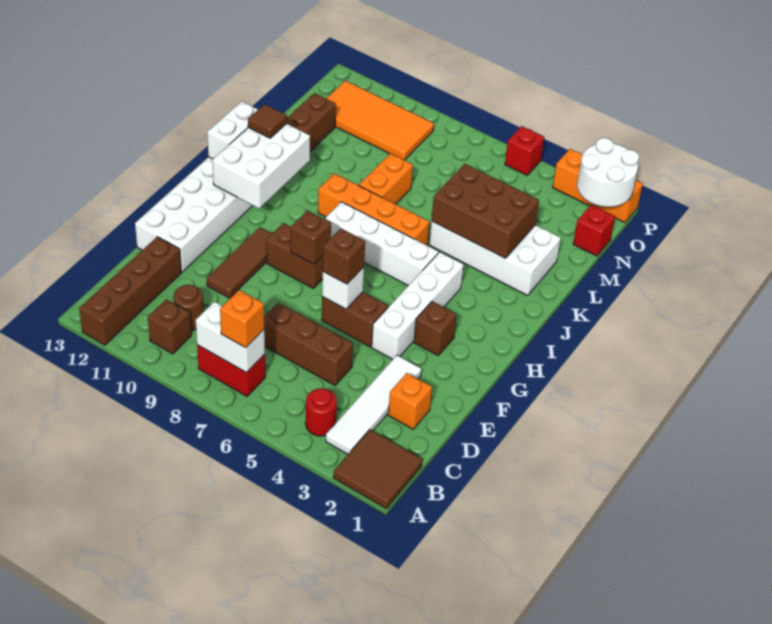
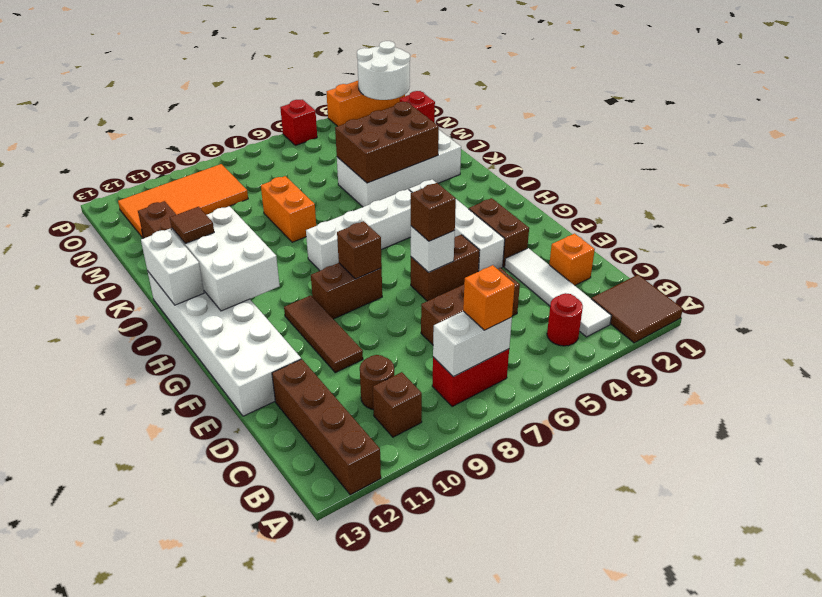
brown 1x1 brick [414,301,457,355] -> brown 1x2 brick [469,198,529,267]
orange 1x4 brick [318,173,430,246] -> none

